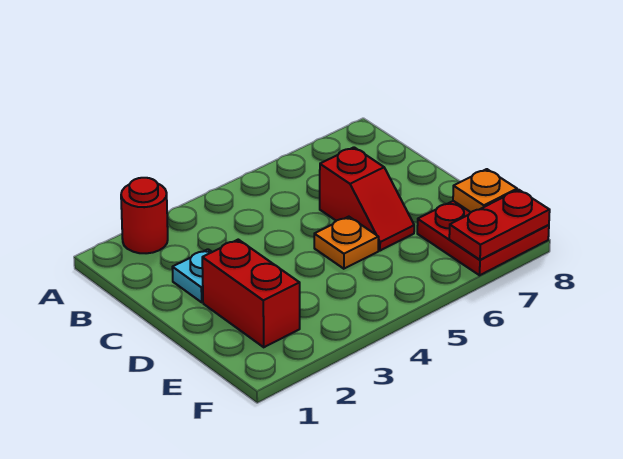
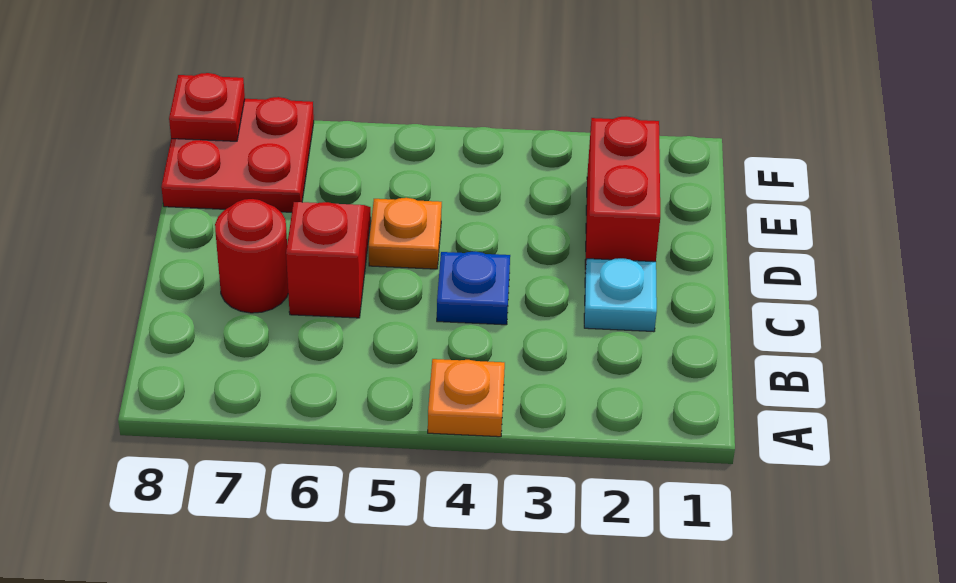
red 1x1 round brick [121,178,168,253] -> red 1x1 round brick moved to [215,199,288,313]
none -> blue 1x1 plate [437,252,510,325]
orange 1x1 plate [453,169,517,212] -> orange 1x1 plate moved to [428,359,505,437]
red 1x2 plate [449,190,550,260] -> red 1x1 plate [169,73,245,141]

